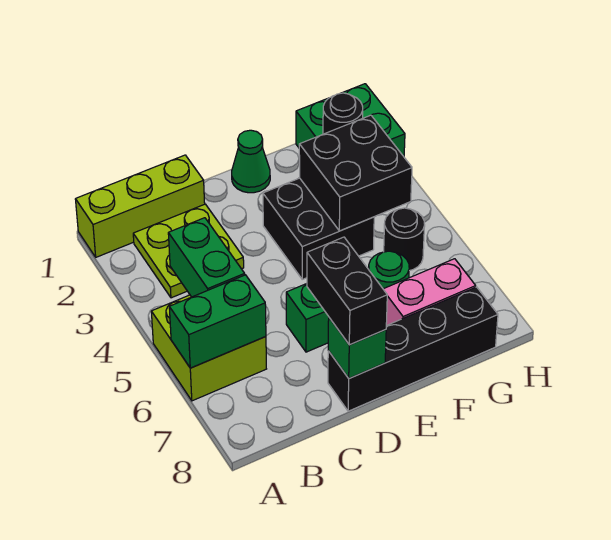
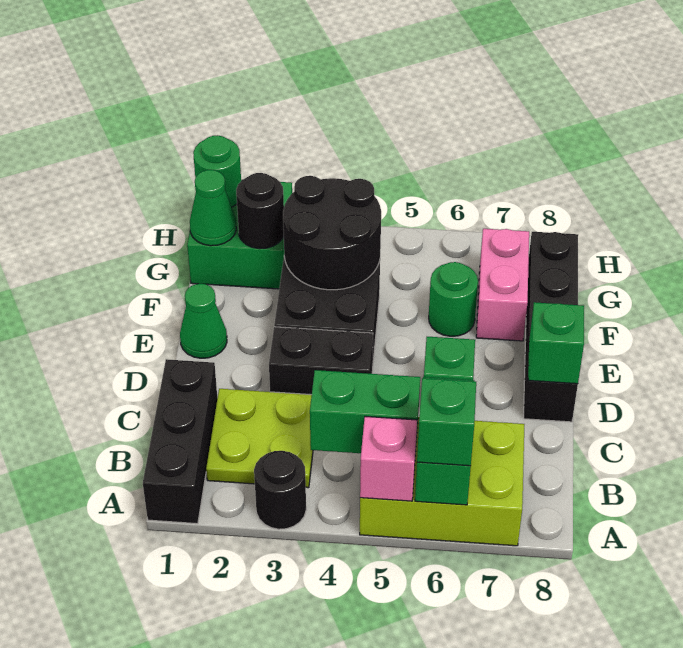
lime 1x3 brick [75,155,205,257] -> black 1x3 brick [143,359,217,524]
lime 2x2 brick [151,295,266,401] -> lime 2x3 brick [360,417,524,546]
none -> pink 1x1 brick [360,416,417,501]
none -> green 1x1 brick [417,378,476,466]
black 1x2 brick [307,237,387,345] -> black 1x2 brick moved to [269,327,373,395]
black 2x2 brick [299,115,412,231] -> black 2x2 round brick [283,176,381,290]
none -> green 1x1 cone [190,170,236,246]
black 1x1 round brick [384,208,425,271] -> black 1x1 round brick moved to [254,451,306,529]
none -> green 1x1 round brick [193,135,241,207]

